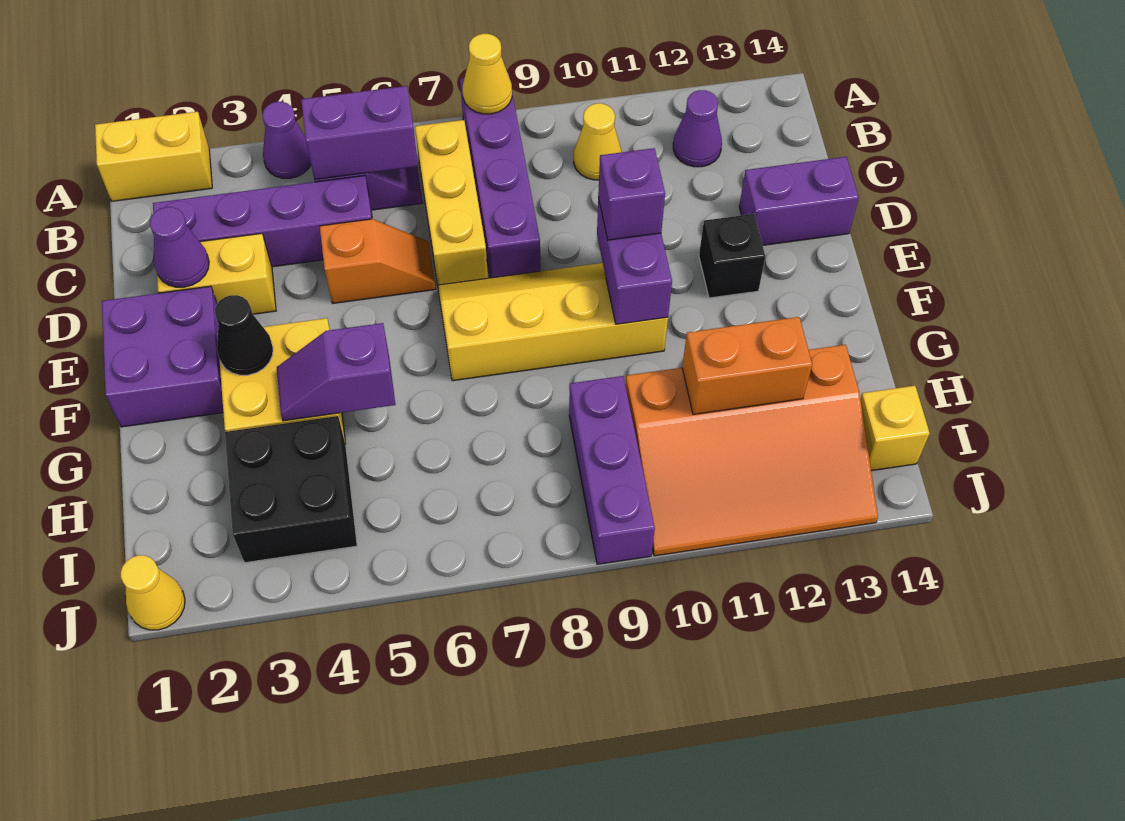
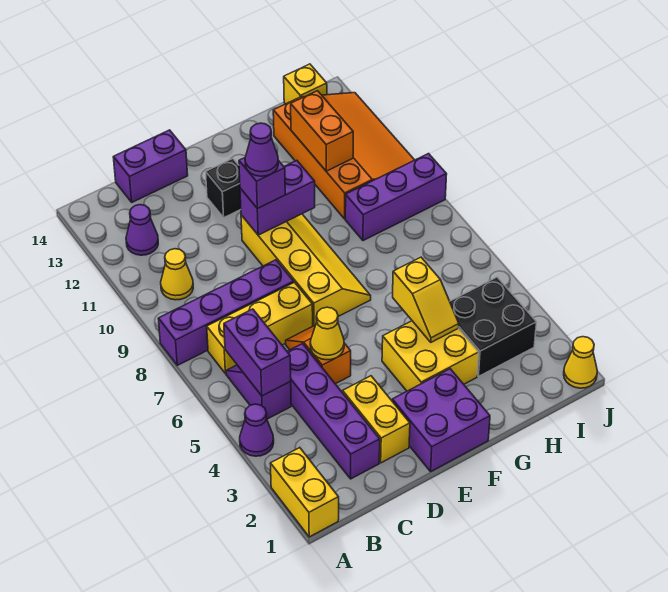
yellow 1x1 cone [463,34,512,114] -> yellow 1x1 cone moved to [310,307,344,360]
purple 1x1 cone [150,207,209,287] -> purple 1x1 cone moved to [245,123,278,176]
purple 1x2 brick [739,157,859,245] -> purple 1x2 brick turned to [113,130,188,202]
yellow 2x4 slope [438,263,668,381] -> yellow 2x4 slope turned to [241,214,371,326]
black 1x1 cone [215,295,273,375] -> none
purple 1x2 slope [277,323,395,421] -> yellow 1x2 slope [393,257,459,342]

